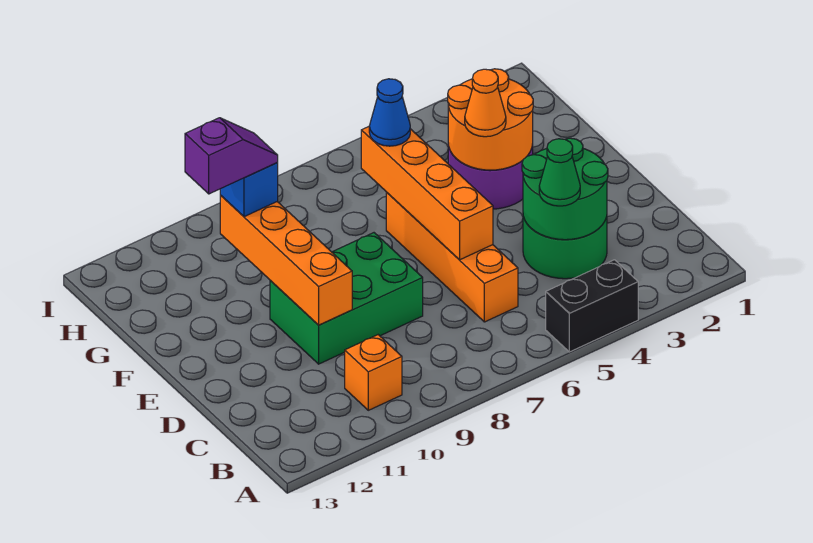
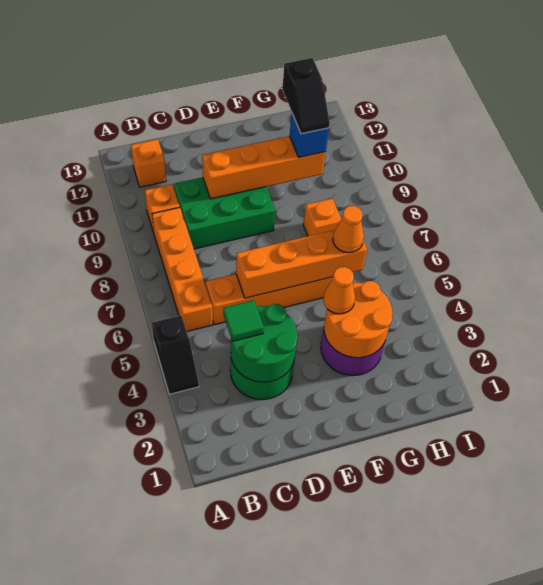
black 1x2 brick [546,260,638,352] -> black 1x2 slope [152,315,199,394]
none -> orange 1x4 brick [152,207,213,331]
none -> orange 1x1 brick [131,139,166,187]
green 1x1 cone [539,139,580,206] -> green 1x1 tile [223,300,264,341]
green 2x3 brick [270,233,423,364] -> green 2x3 brick turned to [174,177,275,249]
blue 1x1 cone [369,79,410,146] -> orange 1x1 cone [333,206,364,253]
none -> orange 1x1 brick [303,198,341,236]
purple 1x2 slope [185,118,278,194] -> black 1x2 slope [282,58,330,134]

